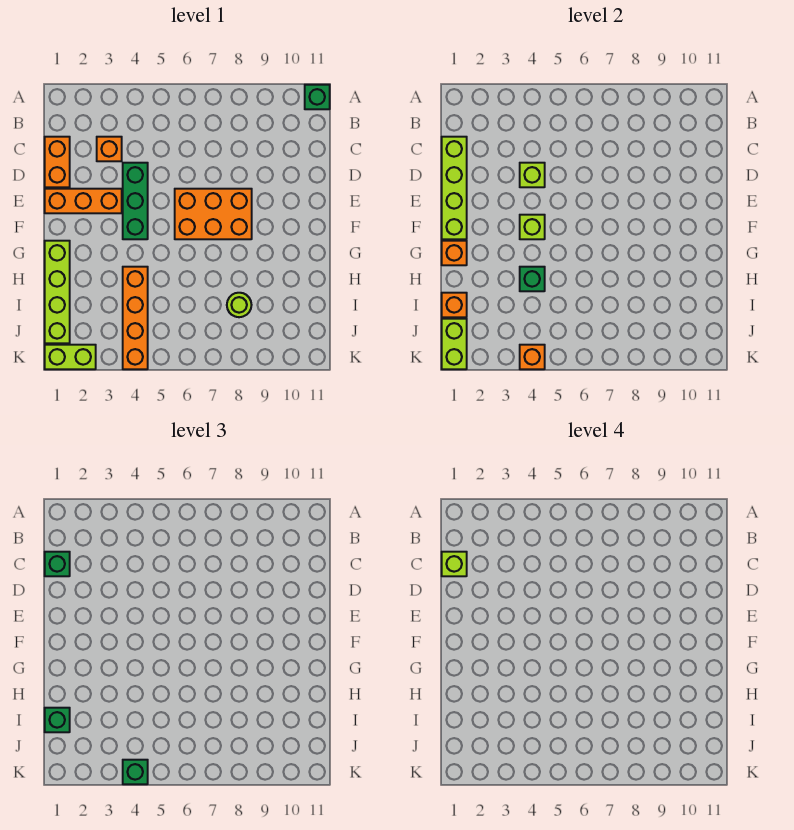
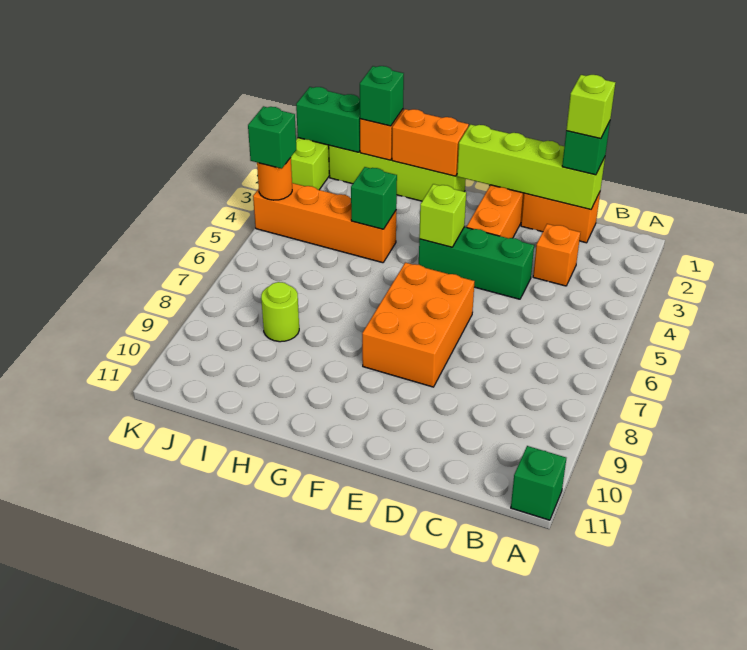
lime 1x1 brick [520,163,545,187] -> none
orange 1x1 brick [442,241,467,265] -> orange 1x2 brick [392,109,469,176]
lime 1x2 brick [442,319,467,369] -> green 1x2 brick [296,87,360,152]
orange 1x1 brick [520,345,545,369] -> orange 1x1 round brick [257,158,292,200]

